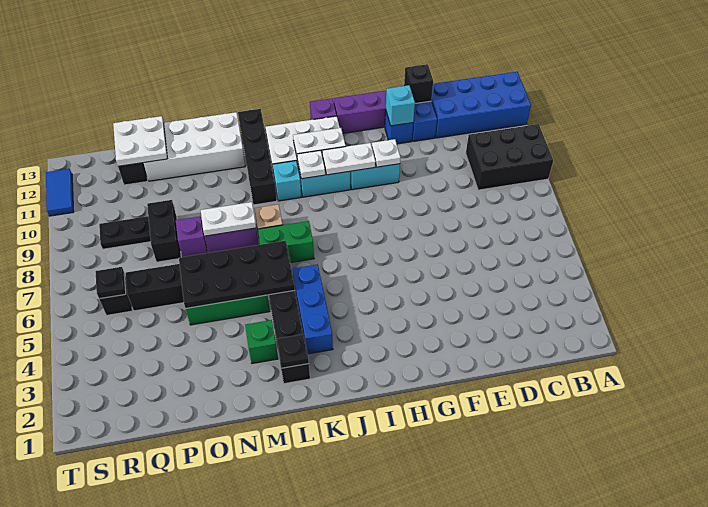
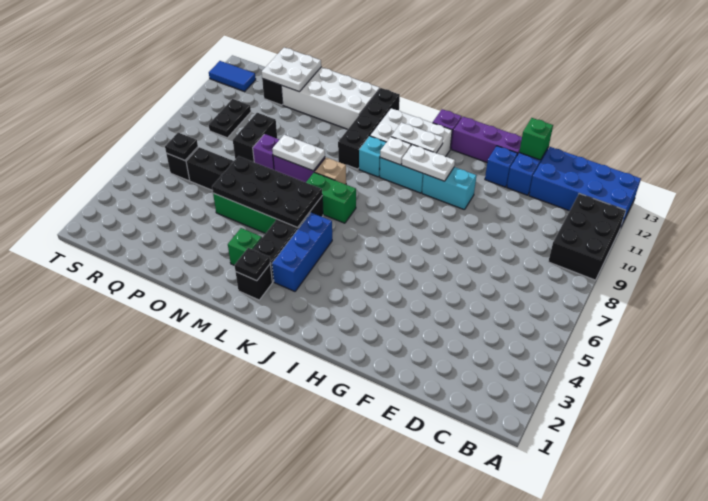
black 2x3 brick [466,124,553,190] -> black 2x3 brick turned to [548,194,626,280]
black 1x1 brick [404,64,433,103] -> green 1x1 brick [519,118,553,160]
cyan 1x1 brick [386,85,415,126] -> none
white 1x1 plate [372,139,400,167] -> none
black 1x2 plate [99,216,151,249] -> black 1x2 plate turned to [209,99,251,138]
blue 1x2 tile [46,169,74,216] -> blue 1x2 tile turned to [209,61,256,91]

